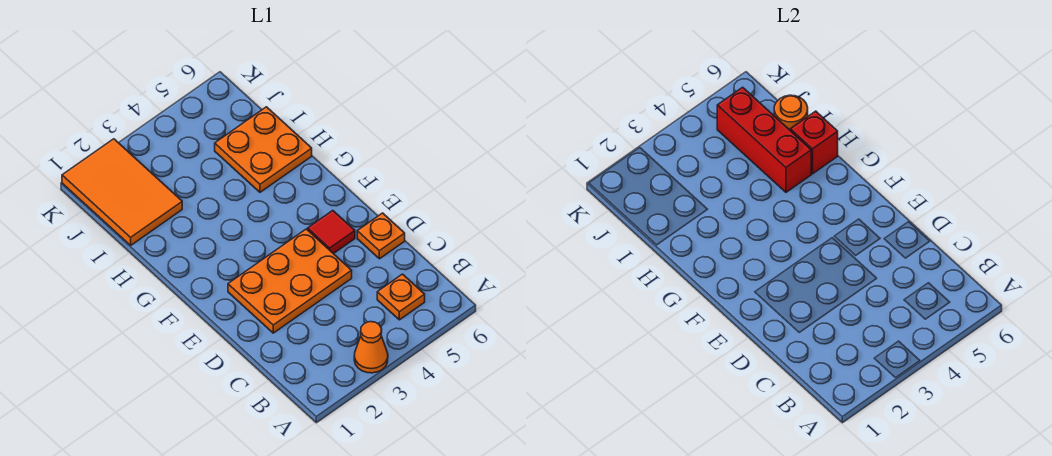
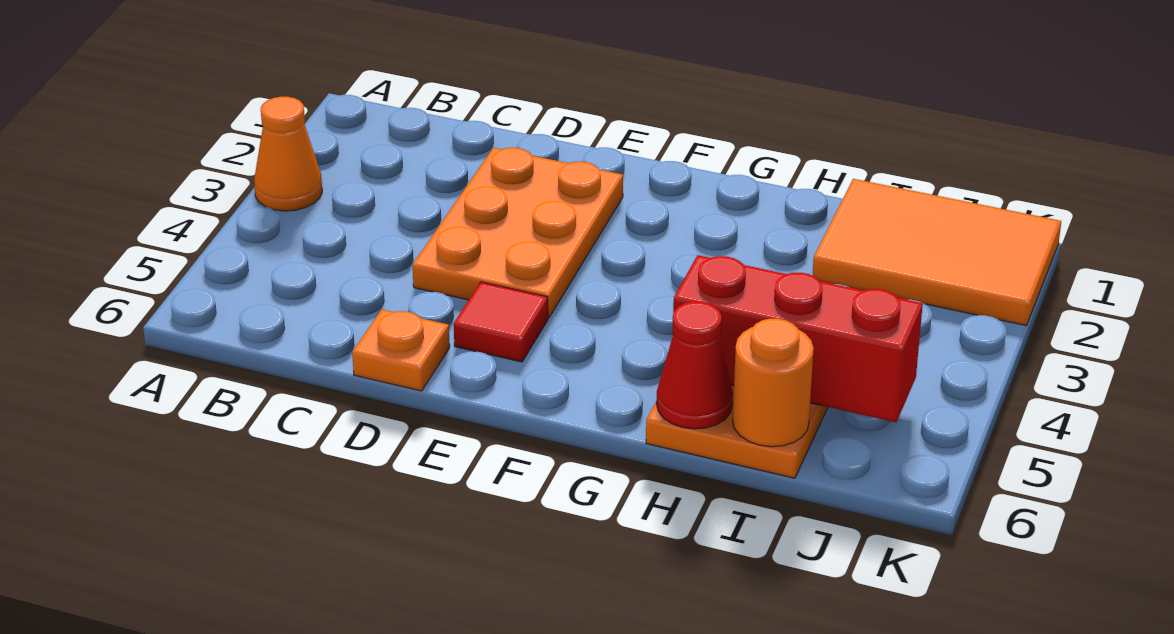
orange 1x1 plate [377,274,425,320] -> none
red 1x1 brick [790,111,838,174] -> red 1x1 cone [657,302,733,429]

